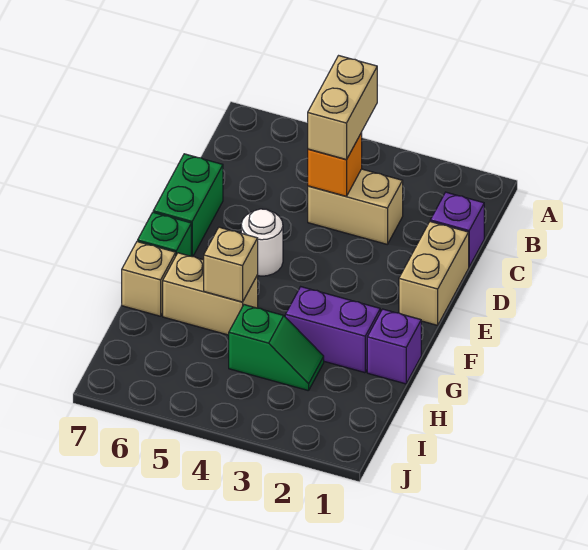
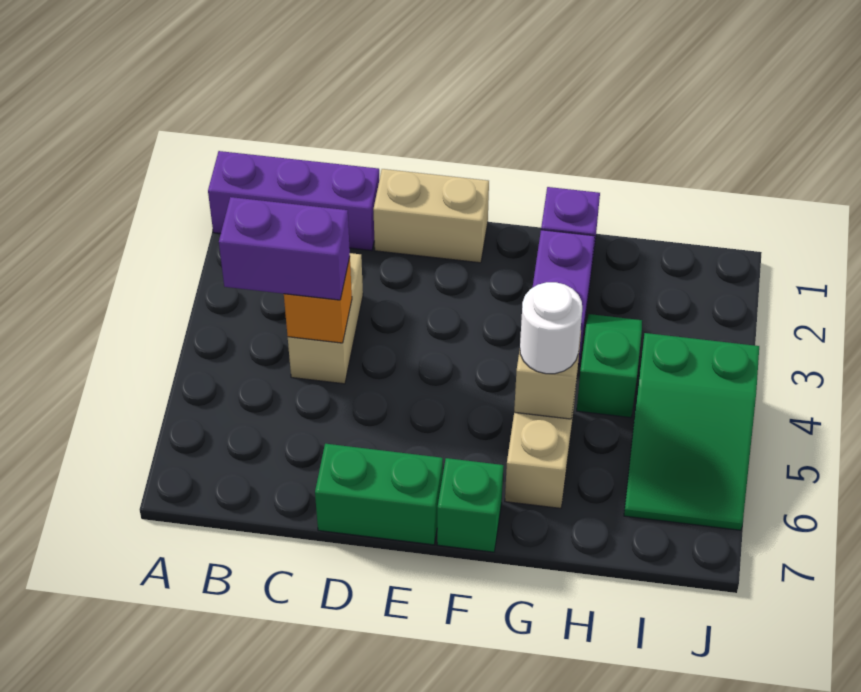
tan 1x2 brick [308,56,377,160] -> purple 1x2 brick [219,197,350,300]
purple 1x1 brick [430,192,484,267] -> purple 1x3 brick [208,151,379,251]
white 1x1 round brick [241,209,283,276] -> white 1x1 round brick moved to [520,282,582,374]
tan 1x1 brick [122,242,176,316] -> none
none -> green 2x3 slope [624,333,759,530]

